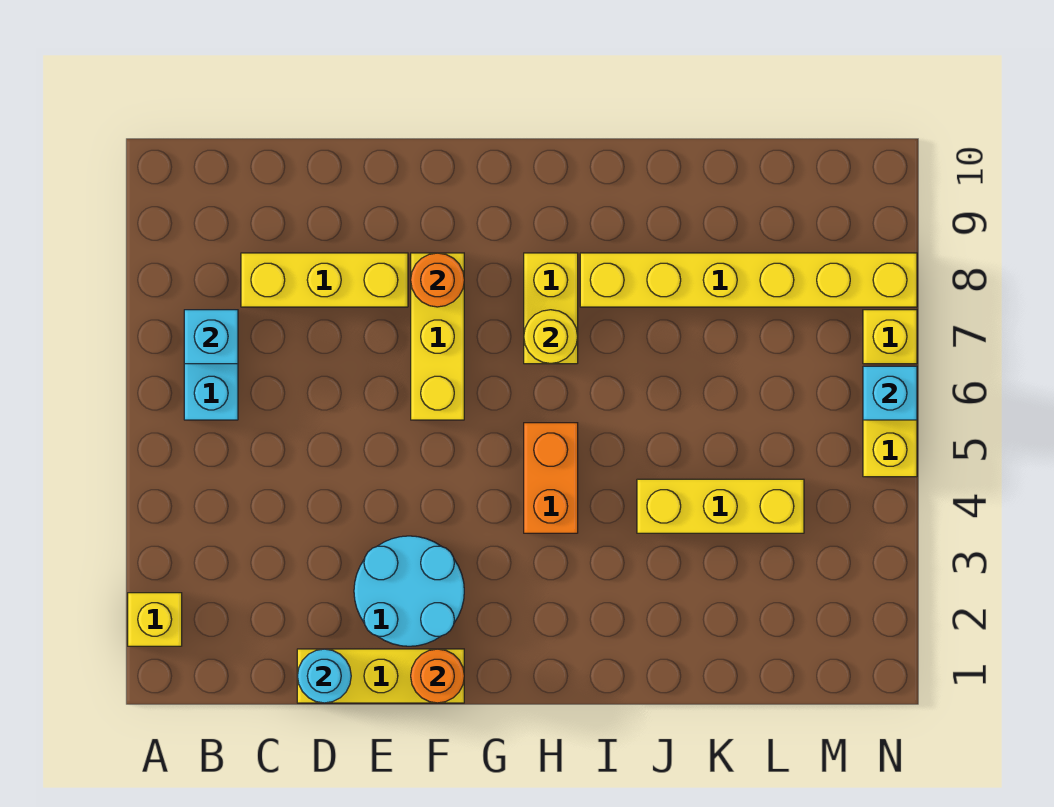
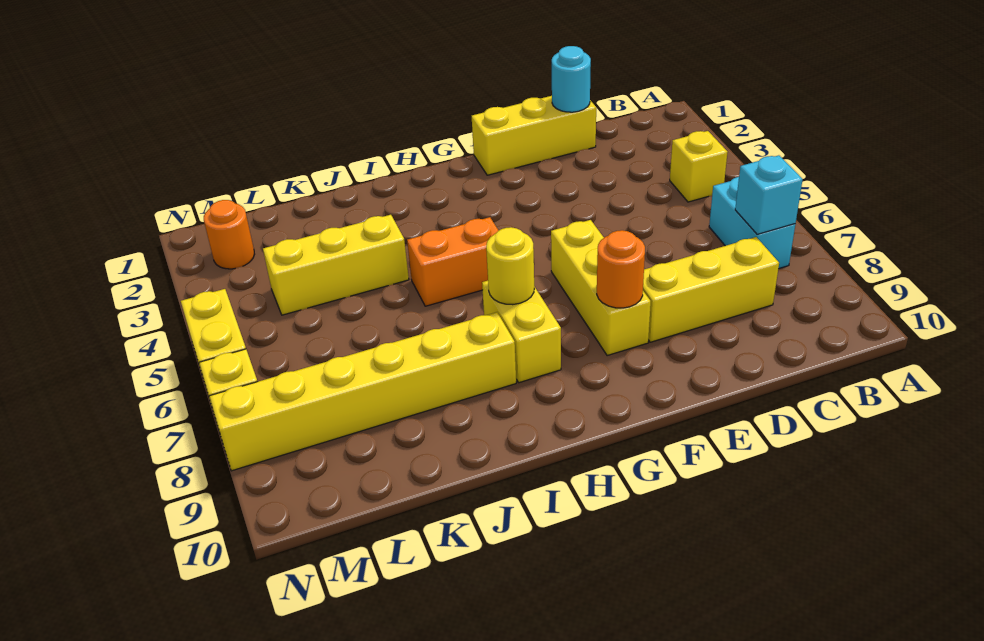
yellow 1x1 brick [128,593,182,646] -> yellow 1x1 brick moved to [670,131,728,202]
cyan 2x2 round brick [354,536,464,646] -> none
orange 1x1 round brick [411,649,464,703] -> orange 1x1 round brick moved to [204,200,255,269]
orange 1x2 brick [524,423,578,533] -> orange 1x2 brick turned to [407,217,499,306]
cyan 1x1 brick [863,366,917,420] -> none

